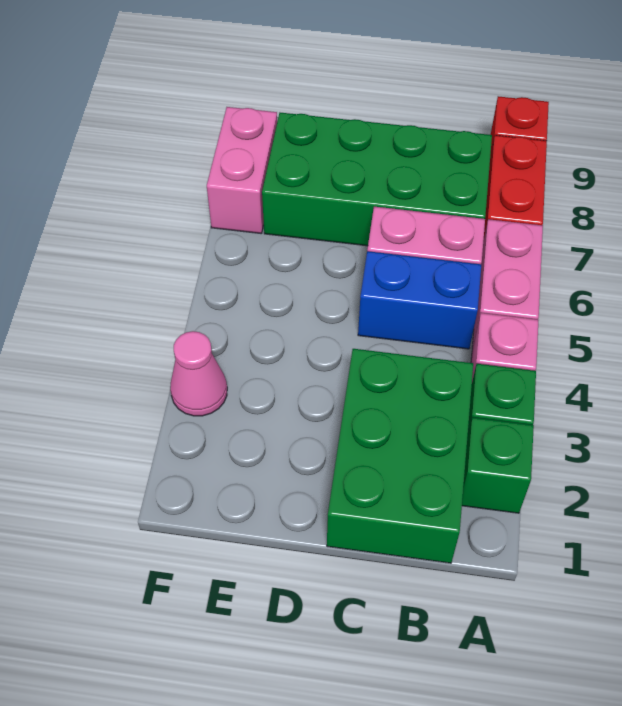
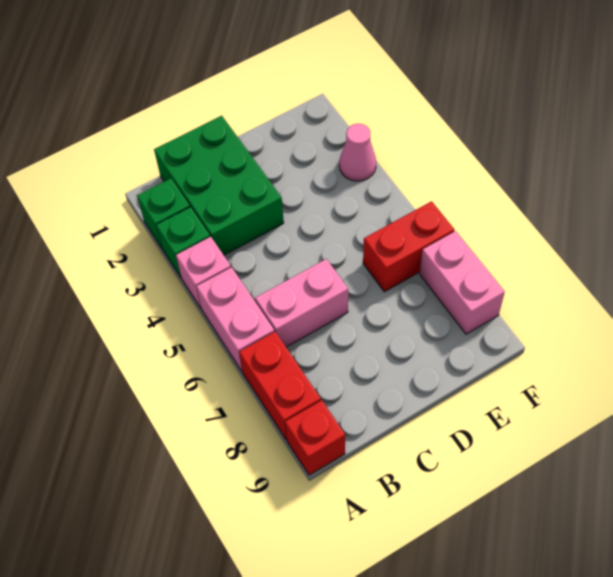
blue 1x2 brick [358,251,481,349] -> none
green 2x4 brick [262,113,492,246] -> none
none -> red 1x2 brick [363,201,454,292]

